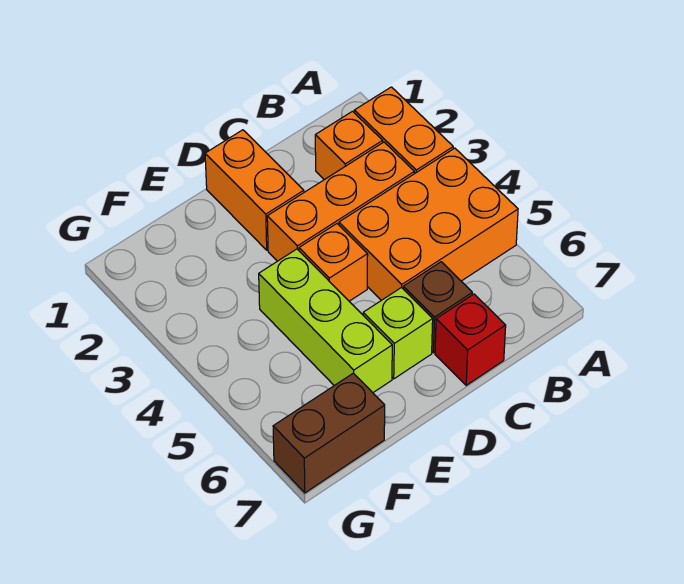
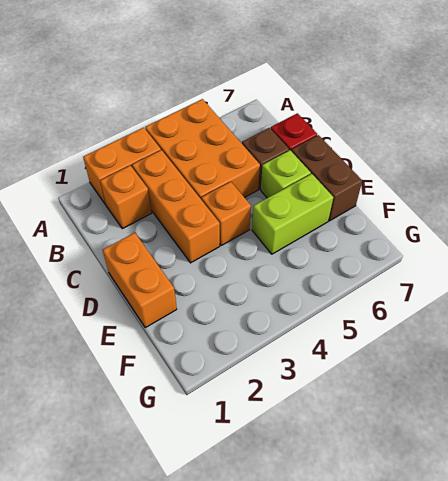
orange 1x2 brick [205,130,304,250] -> orange 1x2 brick turned to [103,233,177,328]
lime 1x3 brick [259,249,392,393] -> lime 1x2 brick [252,174,333,254]
brown 1x2 brick [273,373,385,493] -> brown 1x2 brick moved to [291,135,362,221]

